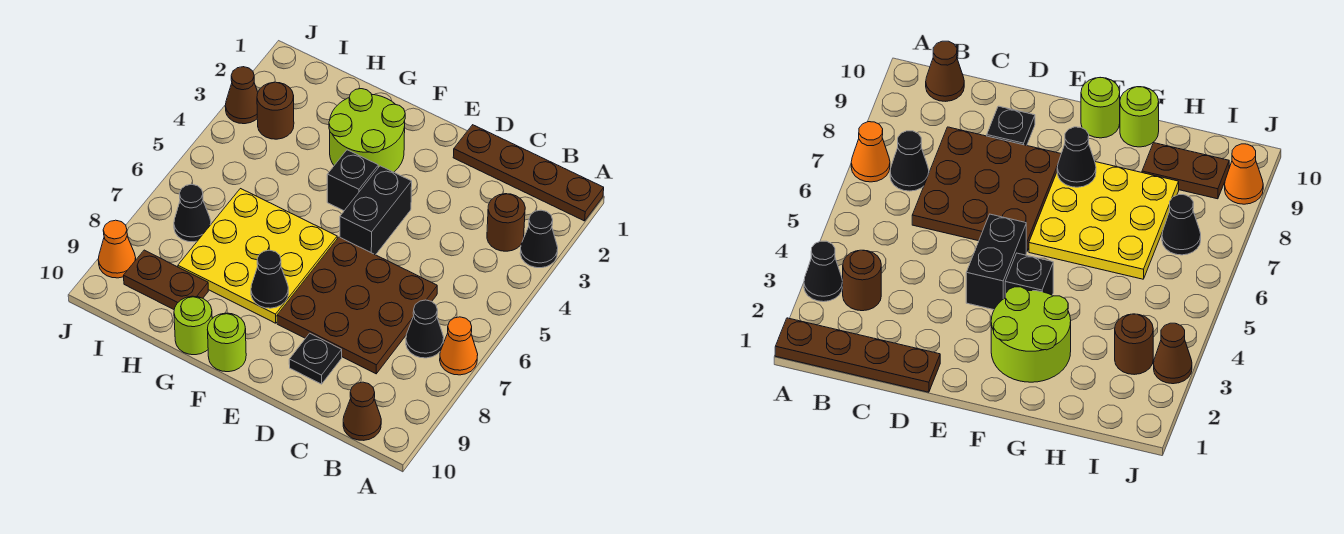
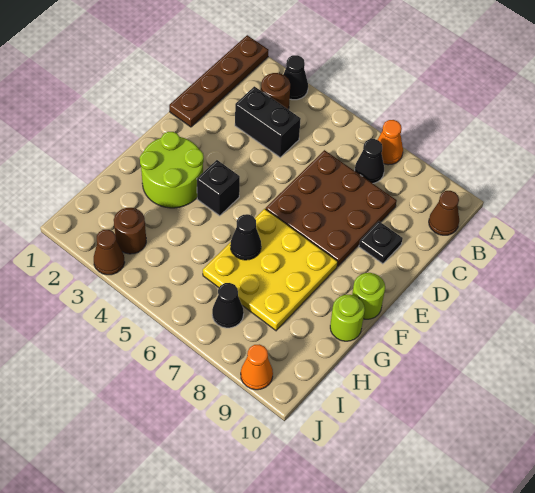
black 1x2 brick [340,166,412,255] -> black 1x2 brick moved to [235,86,301,157]
black 1x1 cone [251,250,288,308] -> black 1x1 cone moved to [231,214,261,260]
brown 1x2 plate [124,250,208,309] -> none

